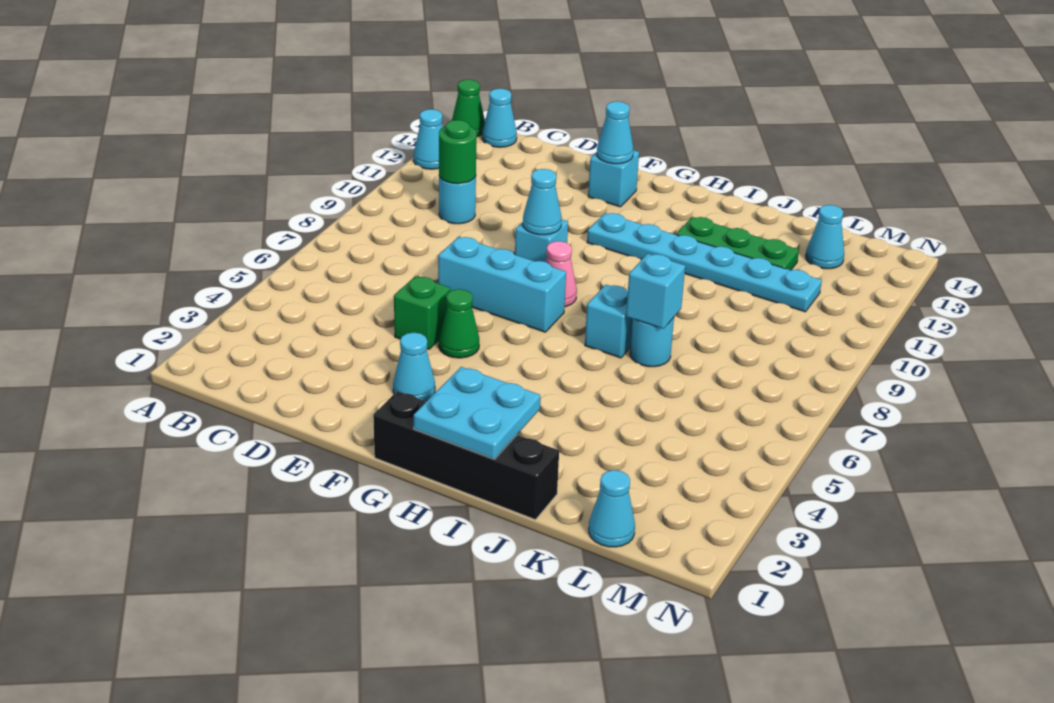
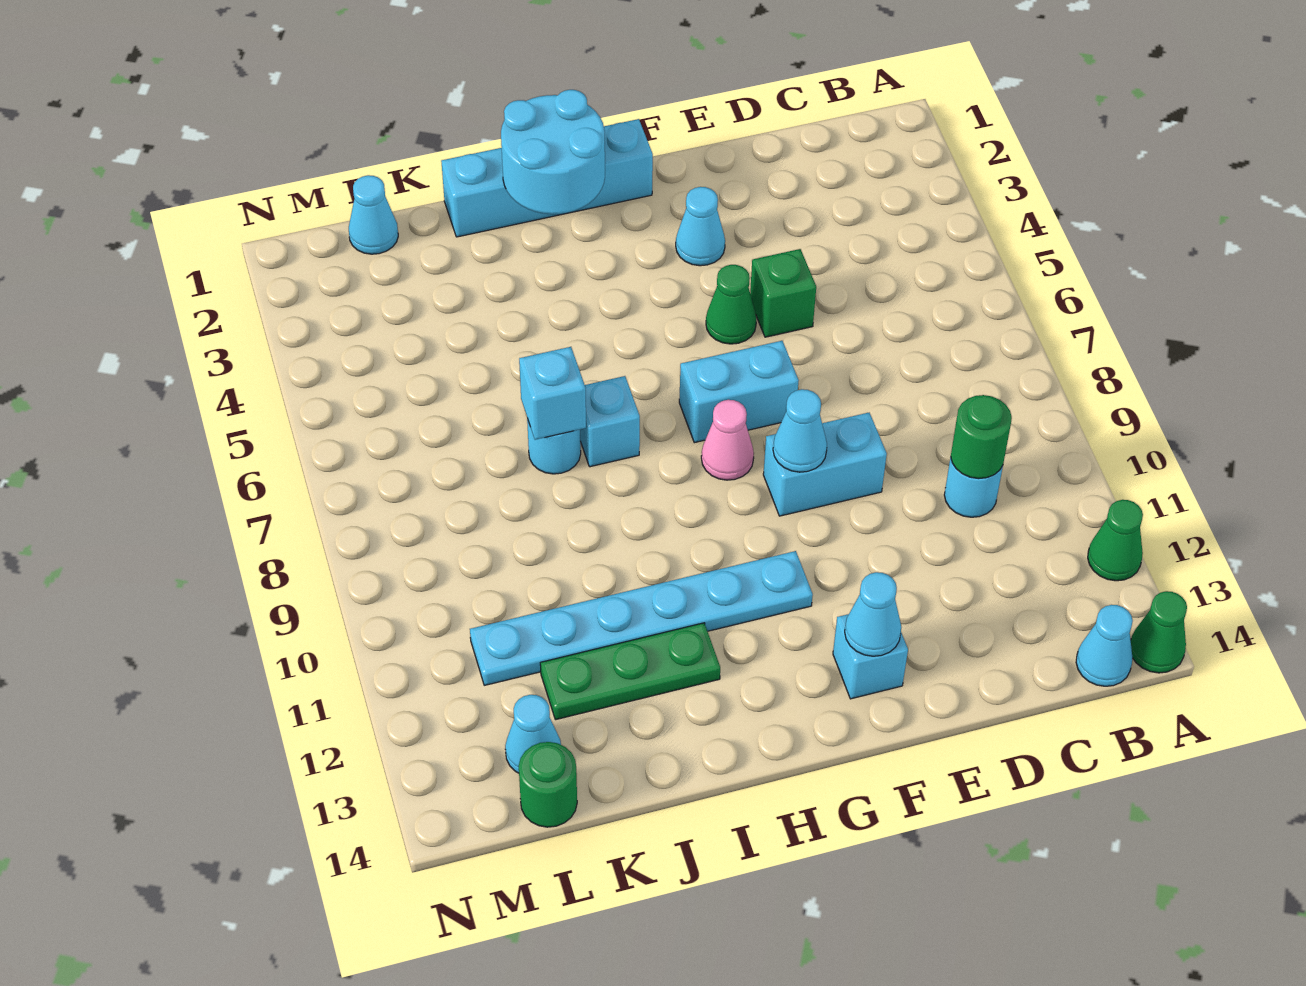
cyan 1x1 cone [414,109,442,169] -> green 1x1 cone [1088,500,1143,581]
cyan 1x3 brick [438,237,566,332] -> cyan 1x2 brick [679,341,799,443]
cyan 1x1 brick [515,219,568,262] -> cyan 1x2 brick [763,413,887,516]
black 1x4 brick [373,391,559,520] -> cyan 1x4 brick [441,119,653,237]
cyan 2x2 plate [414,367,540,459] -> cyan 2x2 round brick [501,90,605,214]
none -> green 1x1 round brick [519,742,577,827]

